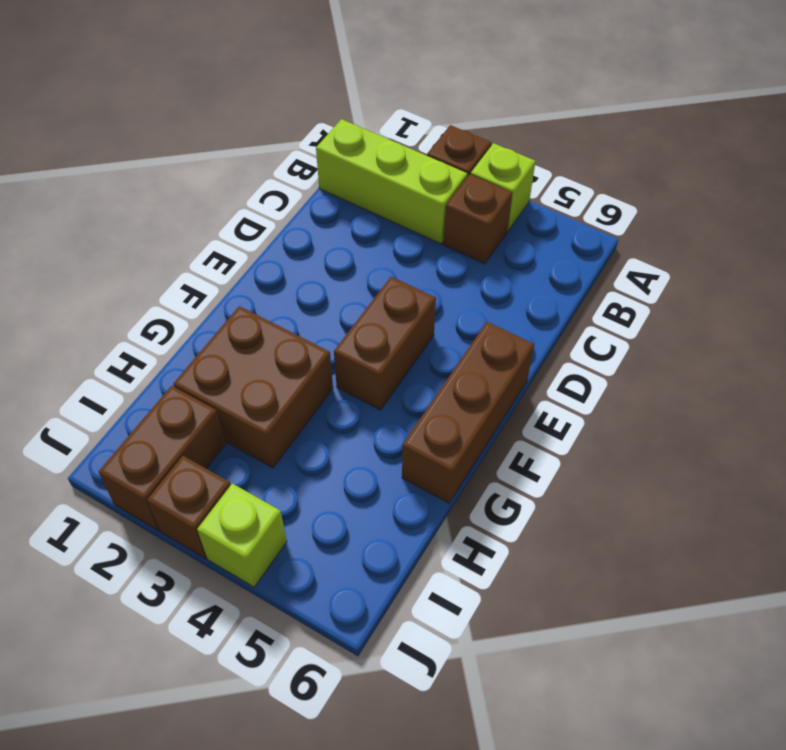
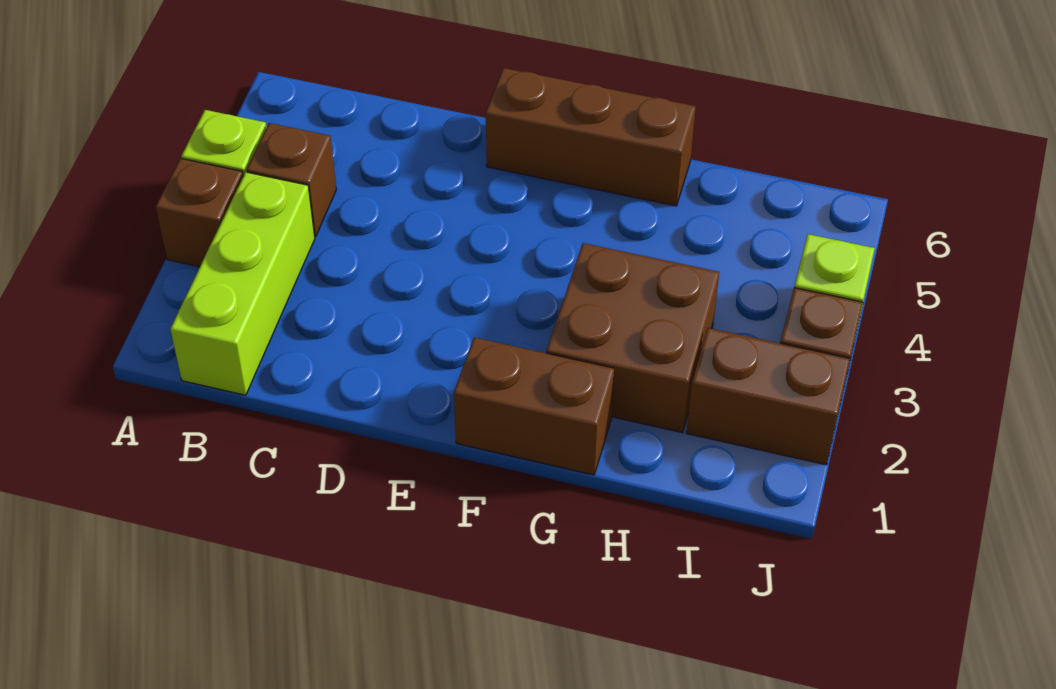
brown 1x2 brick [334,277,436,410] -> brown 1x2 brick moved to [454,338,614,475]

